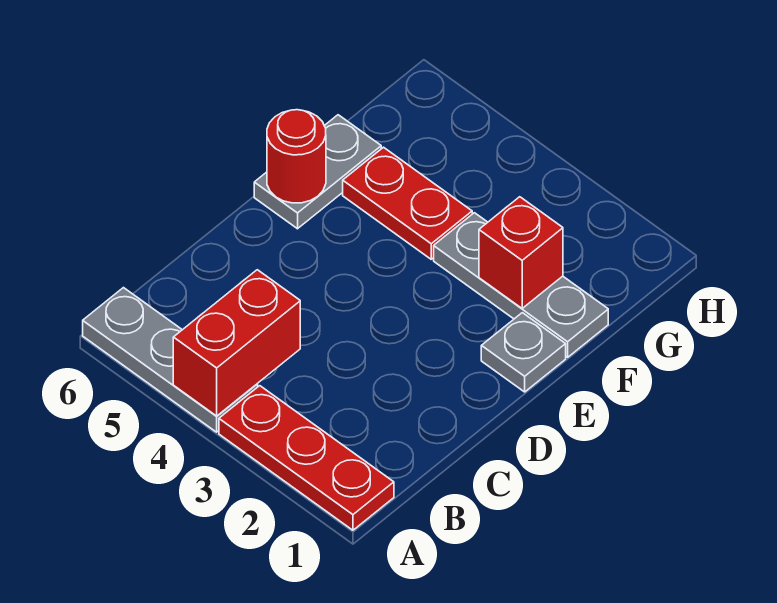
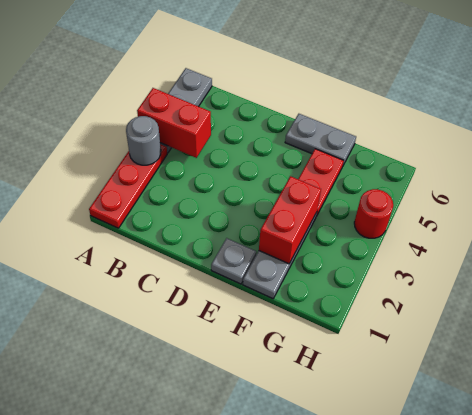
none -> grey 1x1 round brick [126,116,161,165]
red 1x1 round brick [267,110,326,203] -> red 1x1 round brick moved to [354,189,393,238]
red 1x1 brick [479,197,563,308] -> red 1x2 brick [259,176,321,264]

